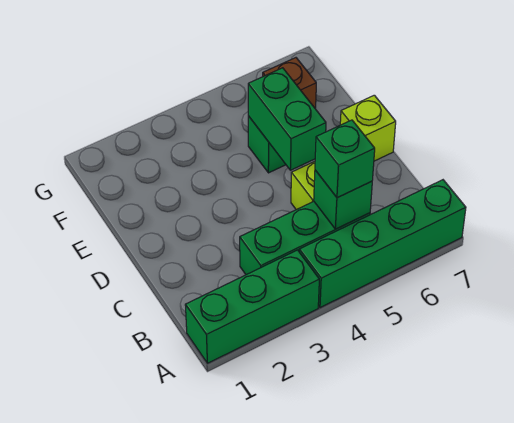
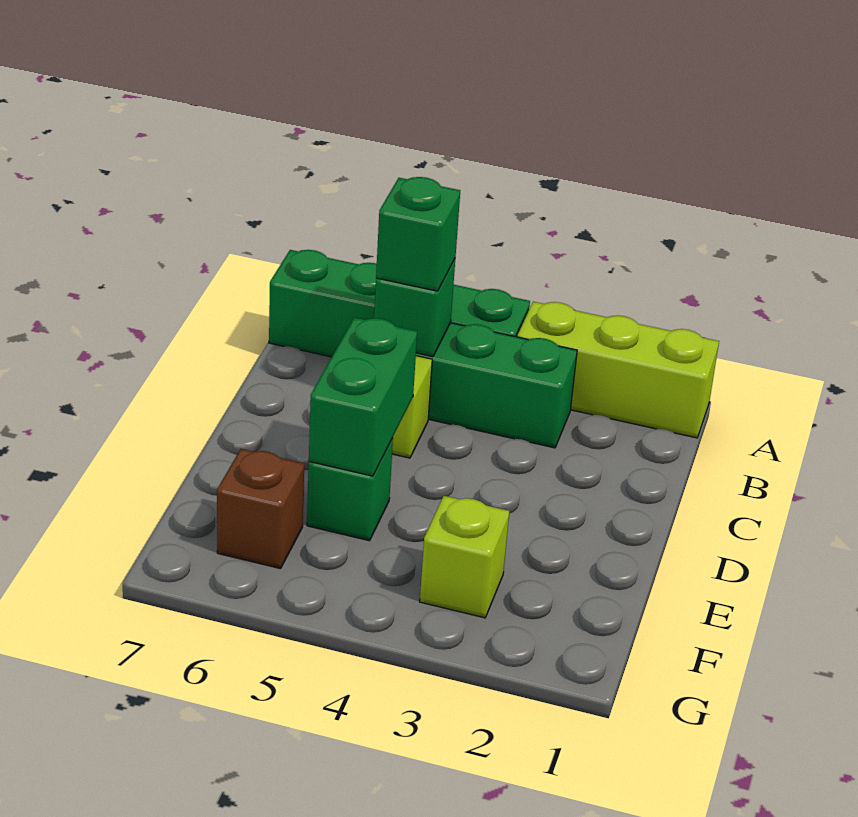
green 1x3 brick [185,250,319,363] -> lime 1x3 brick [517,302,719,438]
lime 1x1 brick [340,95,396,161] -> lime 1x1 brick moved to [420,496,509,618]

